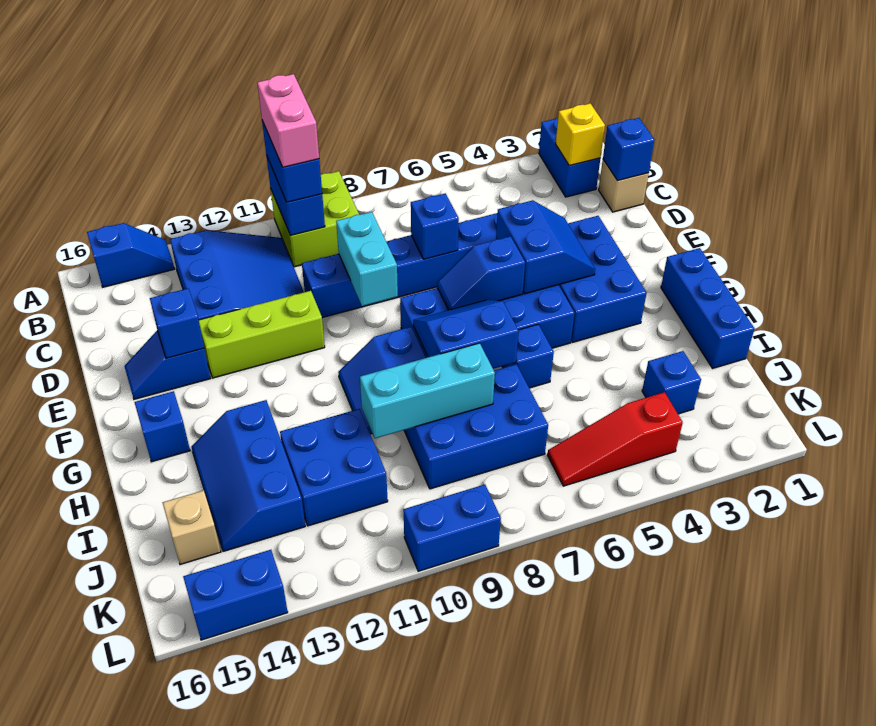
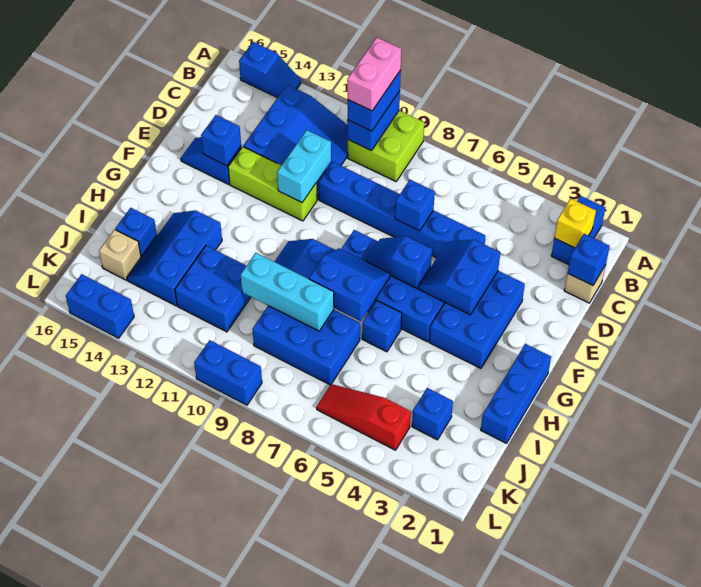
cyan 1x2 brick [336,212,398,306] -> cyan 1x2 brick moved to [277,130,331,202]
blue 2x2 slope [496,200,595,294] -> blue 2x2 slope turned to [419,240,500,315]
blue 1x1 brick [135,391,190,462] -> blue 1x1 brick moved to [115,208,157,257]

